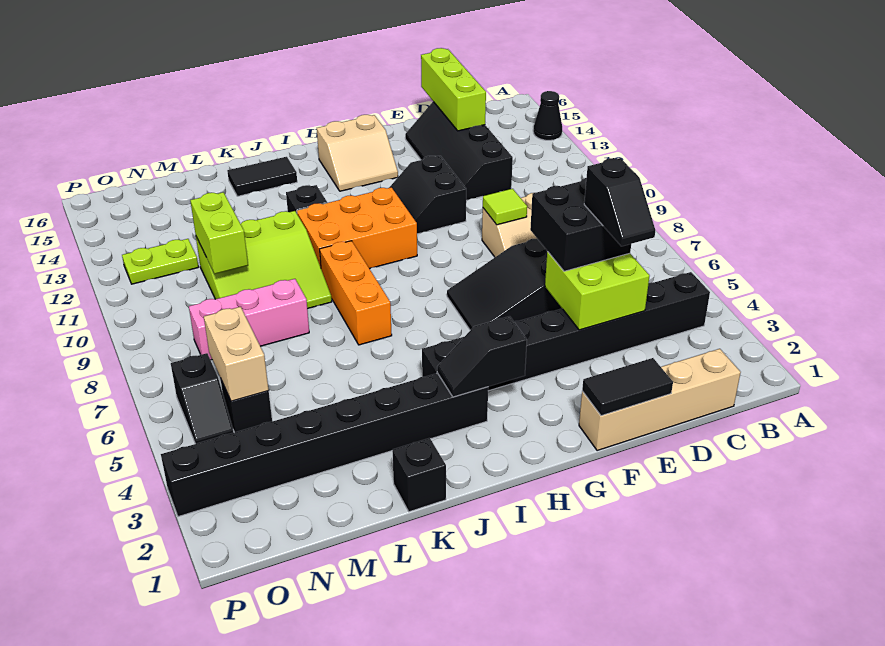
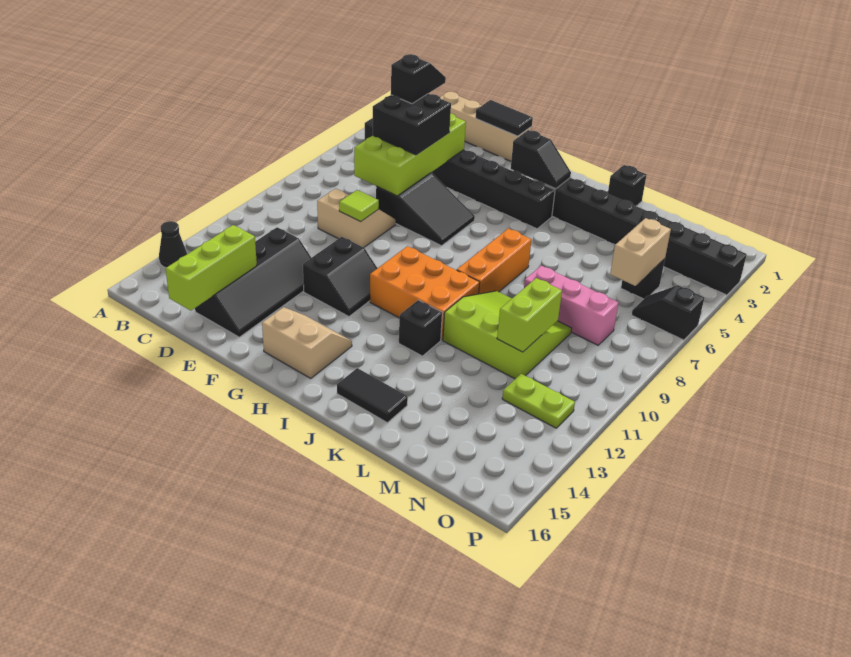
lime 2x2 brick [545,252,650,330] -> lime 2x4 brick [354,113,466,196]
black 1x2 slope [171,353,234,444] -> black 1x2 slope turned to [632,285,704,340]

